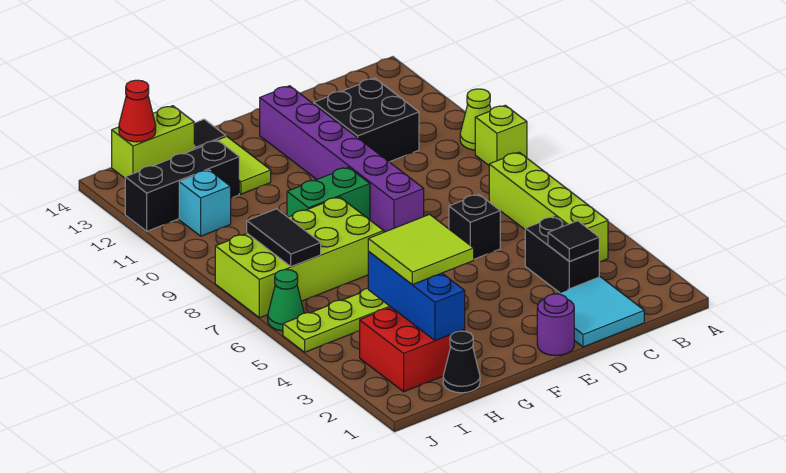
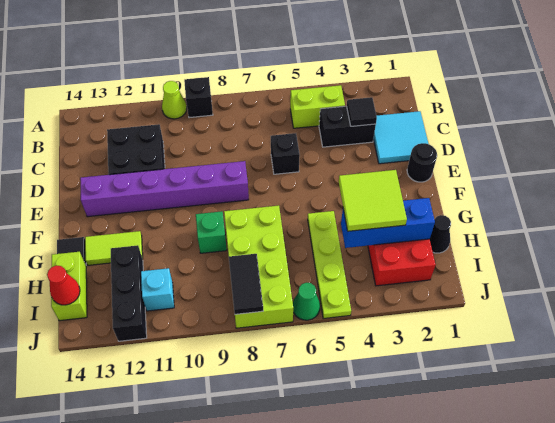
lime 1x1 brick [475,105,527,165] -> black 1x1 brick [184,77,213,118]
lime 1x4 brick [489,152,608,262] -> lime 1x2 brick [290,85,345,128]
purple 1x1 round brick [537,294,574,356] -> black 1x1 round brick [407,143,437,182]
green 1x2 brick [287,167,370,220] -> green 1x1 brick [196,211,227,253]
black 1x2 tile [247,209,321,267] -> black 1x2 tile turned to [229,254,263,314]

